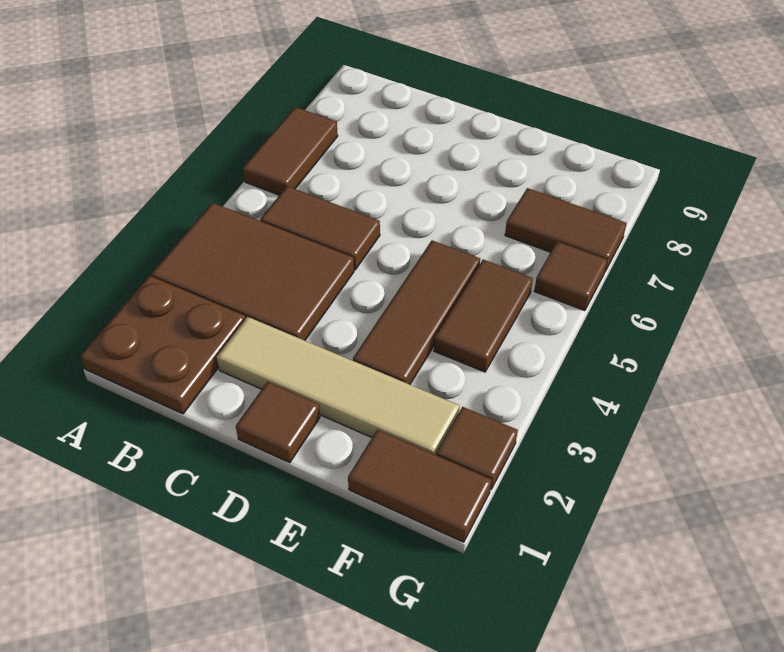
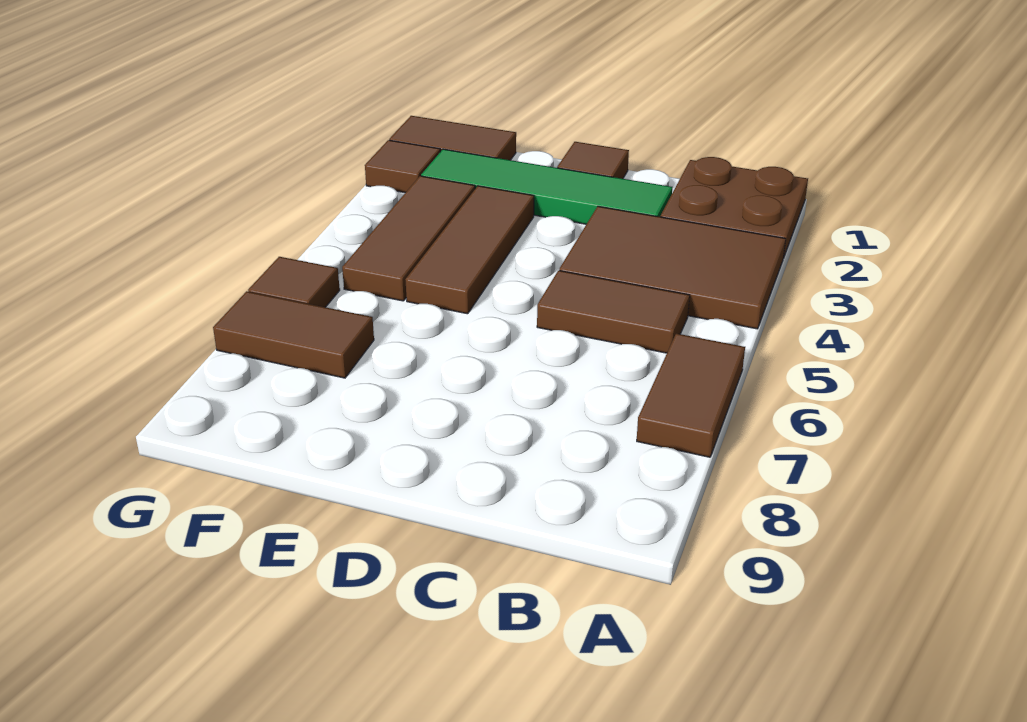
tan 1x4 tile [217,317,460,455] -> green 1x4 tile [421,149,672,224]
brown 1x2 tile [434,260,533,372] -> brown 1x3 tile [342,176,475,301]

